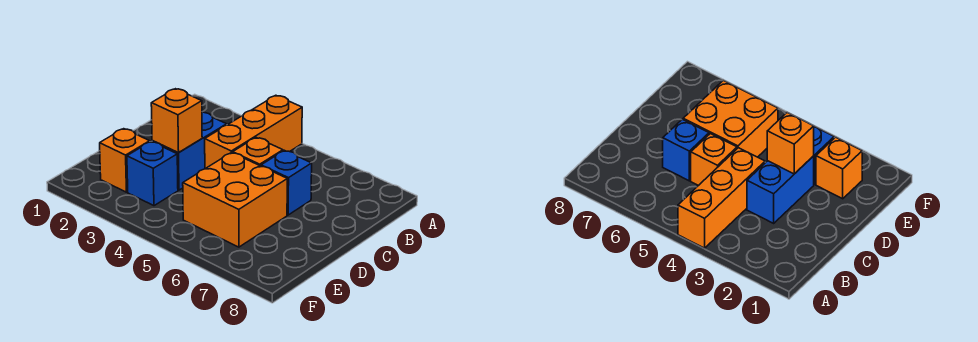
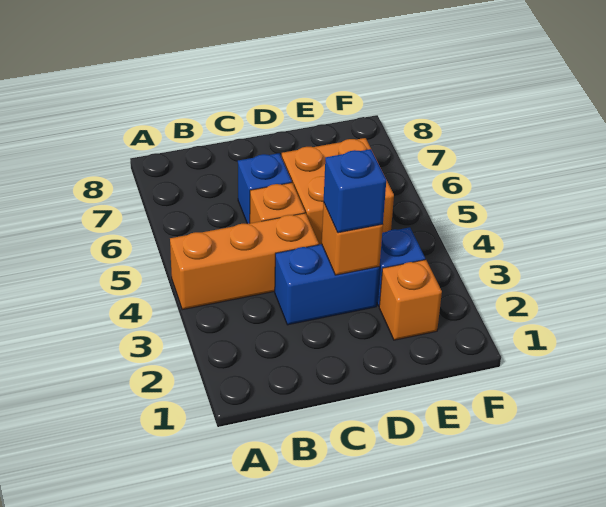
none -> blue 1x1 brick [324,149,386,233]

